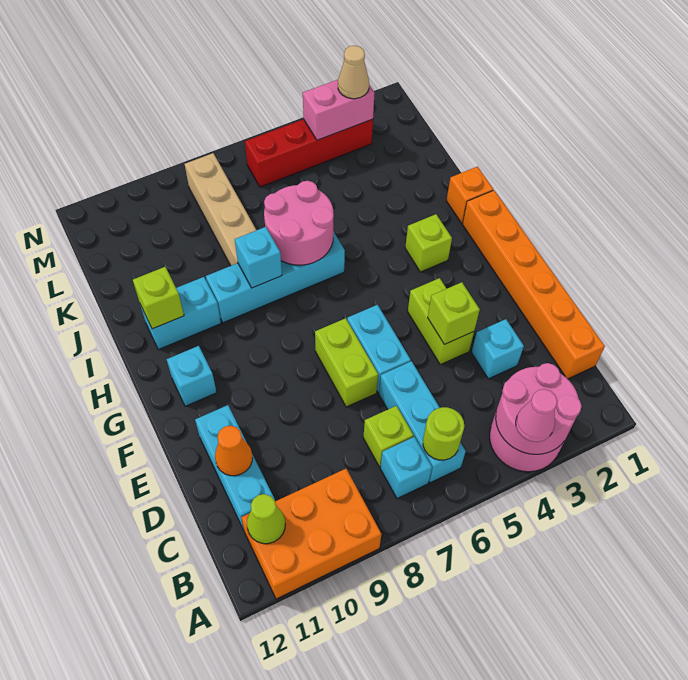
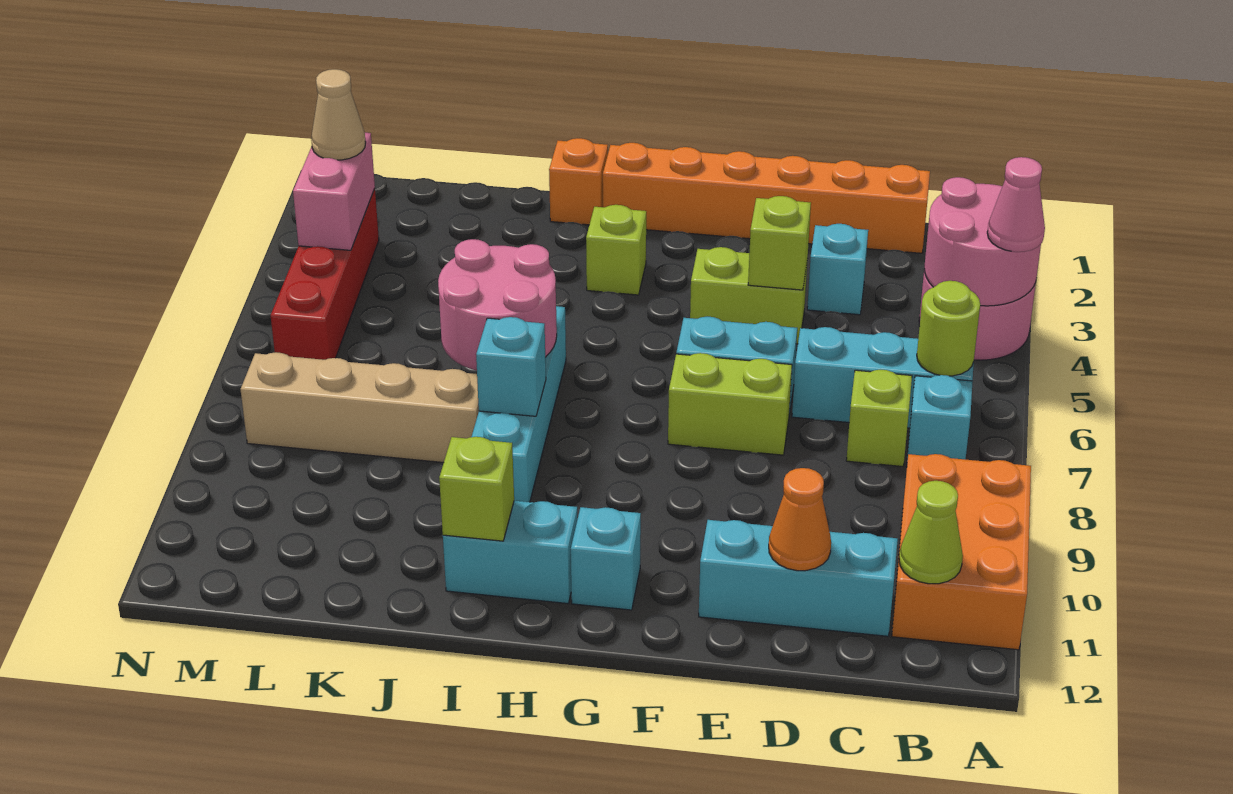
cyan 1x2 brick [140,277,221,350] -> cyan 1x2 brick turned to [443,501,577,603]

